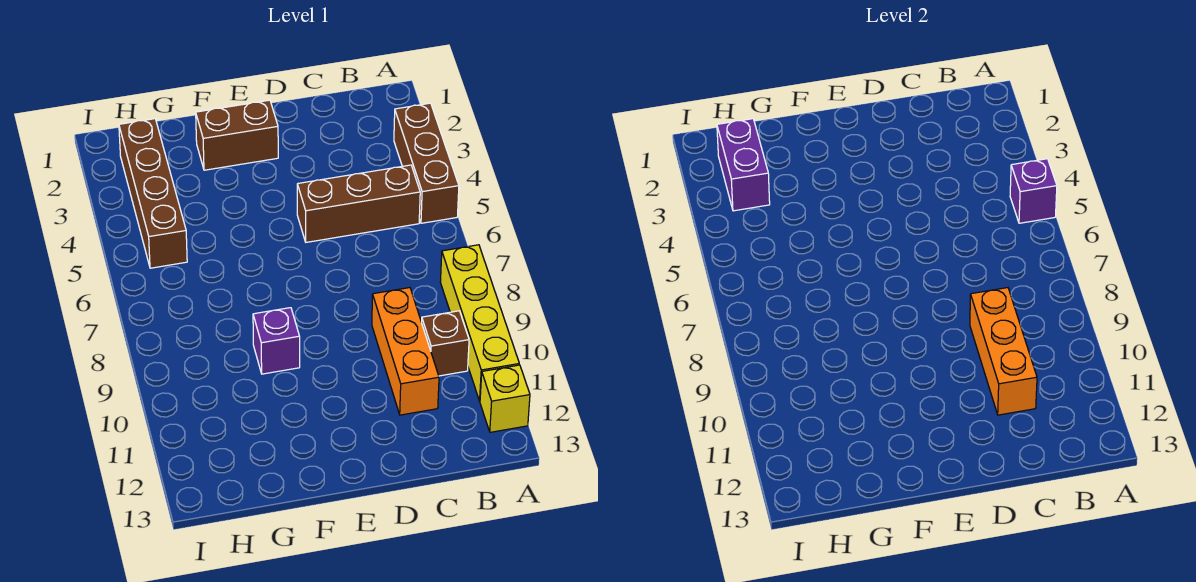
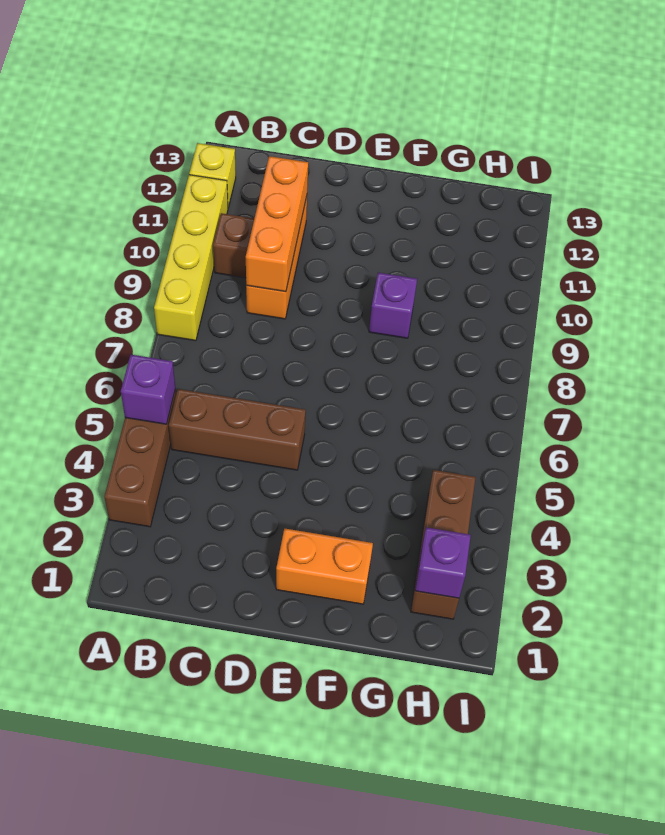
brown 1x2 brick [196,100,278,170] -> orange 1x2 brick [276,529,373,604]
brown 1x4 brick [119,119,187,268] -> brown 1x3 brick [411,470,476,619]
purple 1x2 brick [717,119,770,211] -> purple 1x1 brick [415,527,471,598]

